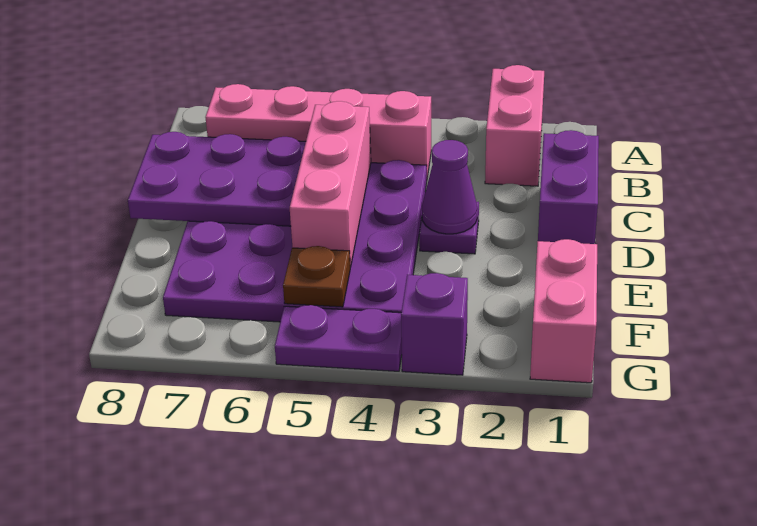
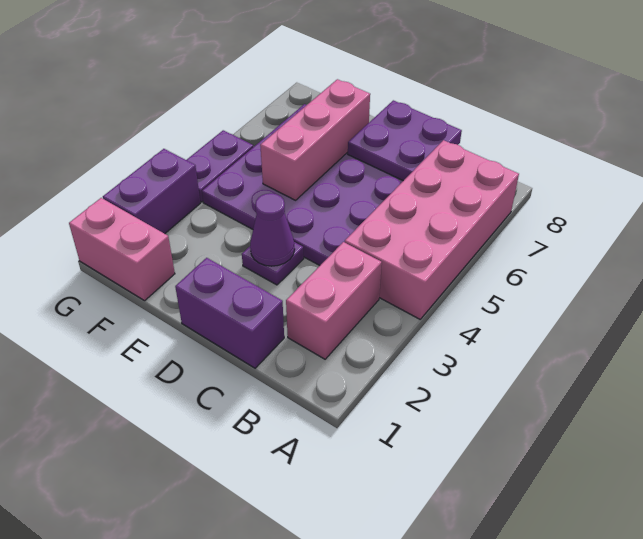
pink 1x2 brick [485,65,544,186] -> pink 1x2 brick turned to [286,242,382,359]
pink 1x4 brick [205,84,431,177] -> pink 2x4 brick [345,140,519,319]
pink 1x3 brick [290,101,371,267] -> pink 1x3 brick turned to [260,79,370,200]
purple 2x3 plate [128,132,306,226] -> purple 2x2 plate [348,100,462,181]
brown 1x1 plate [283,246,350,307] -> none
purple 1x1 brick [401,273,468,375] -> purple 1x2 brick [103,149,200,234]

